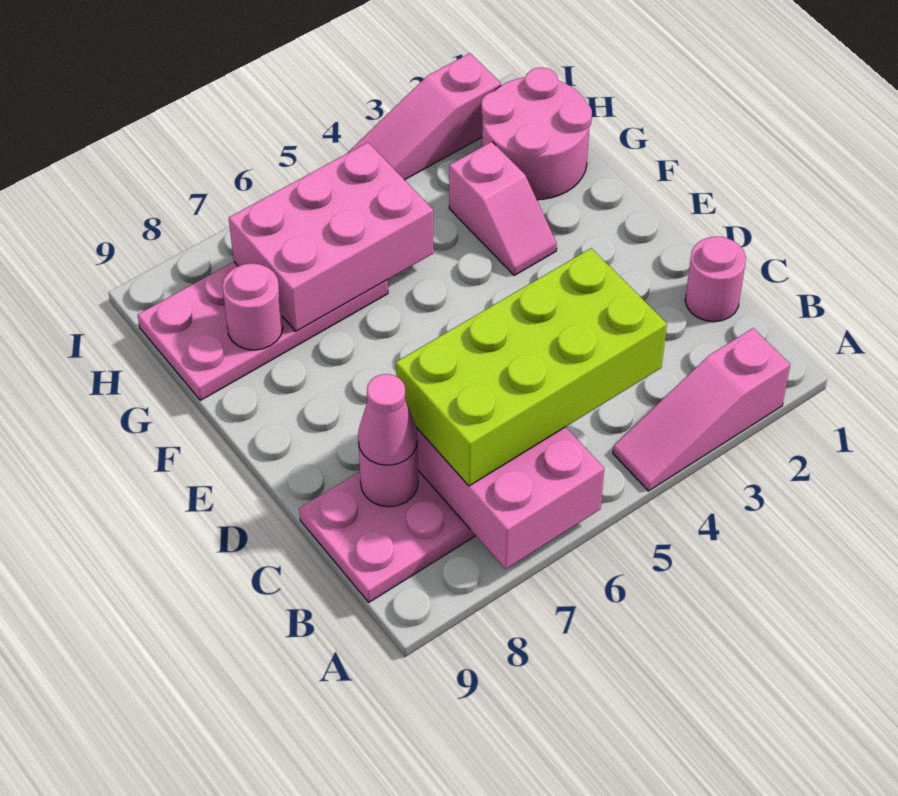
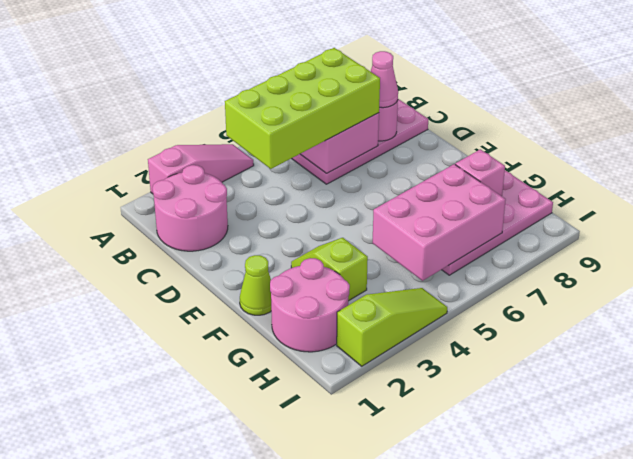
pink 1x1 round brick [685,236,746,322] -> pink 2x2 round brick [153,165,228,251]
none -> lime 1x1 cone [240,255,271,315]
pink 1x2 slope [449,142,557,275] -> lime 1x2 slope [291,238,368,301]
pink 1x1 round brick [222,263,283,350] -> pink 1x1 brick [455,149,505,196]
pink 1x3 slope [348,53,501,180] -> lime 1x3 slope [337,288,447,366]

